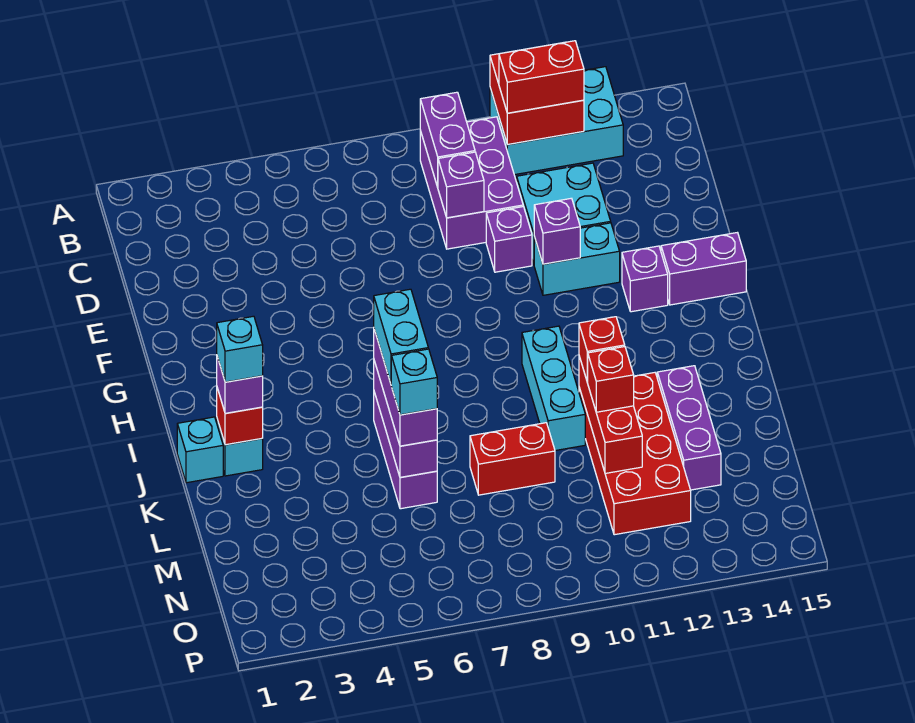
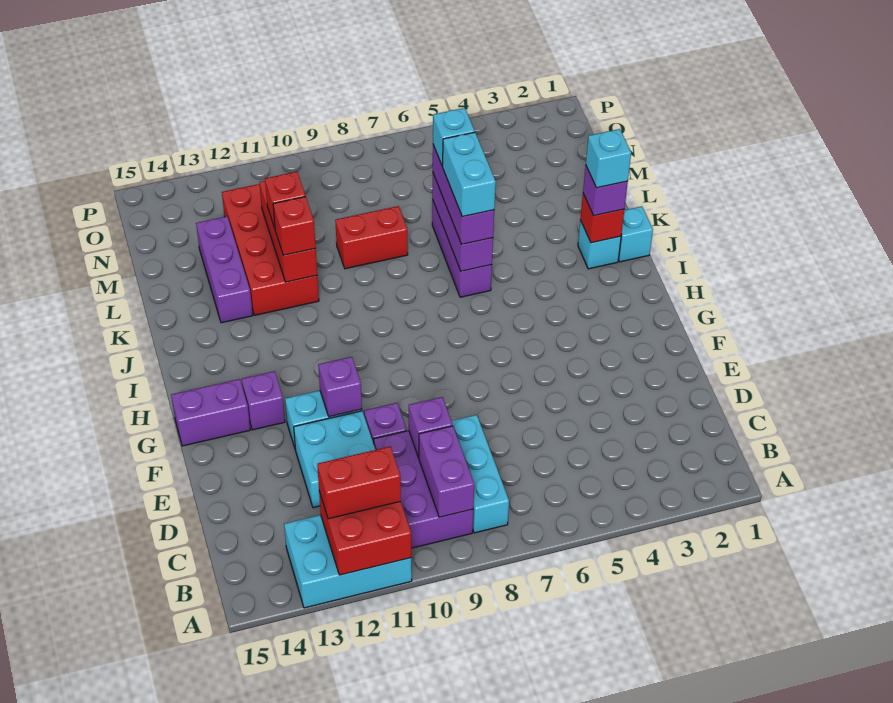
cyan 1x3 brick [522,326,585,451] -> cyan 1x3 brick moved to [452,415,509,533]

